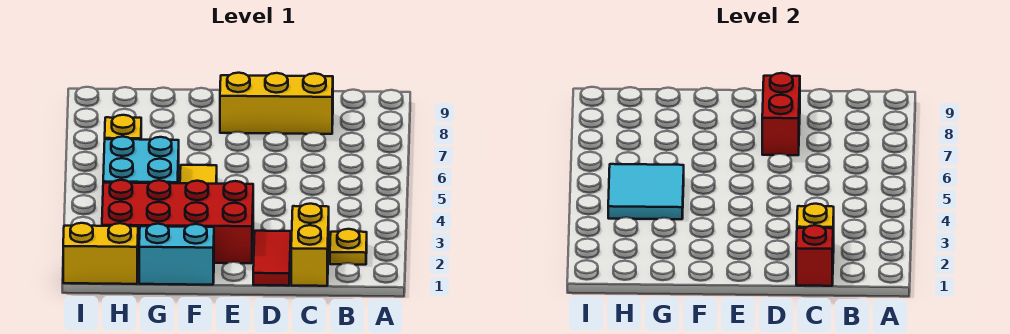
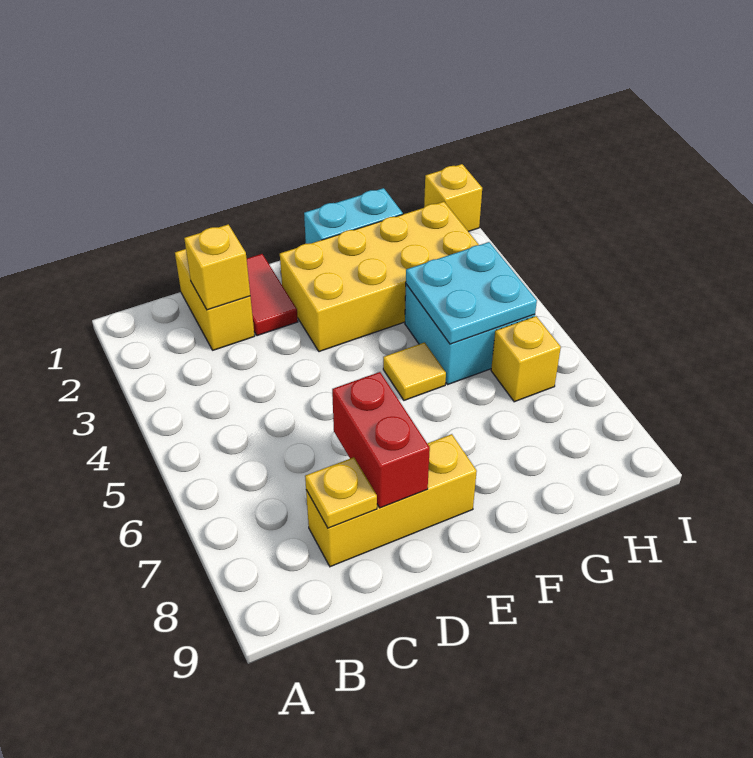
yellow 1x1 plate [330,229,367,265] -> yellow 1x1 plate moved to [305,457,377,528]
red 1x1 brick [796,225,833,286] -> none
red 2x4 brick [102,180,253,263] -> yellow 2x4 brick [280,202,479,352]
cyan 2x2 tile [608,164,684,219] -> cyan 2x2 plate [406,242,537,344]
yellow 1x2 brick [63,223,138,284] -> yellow 1x1 brick [424,164,482,232]

